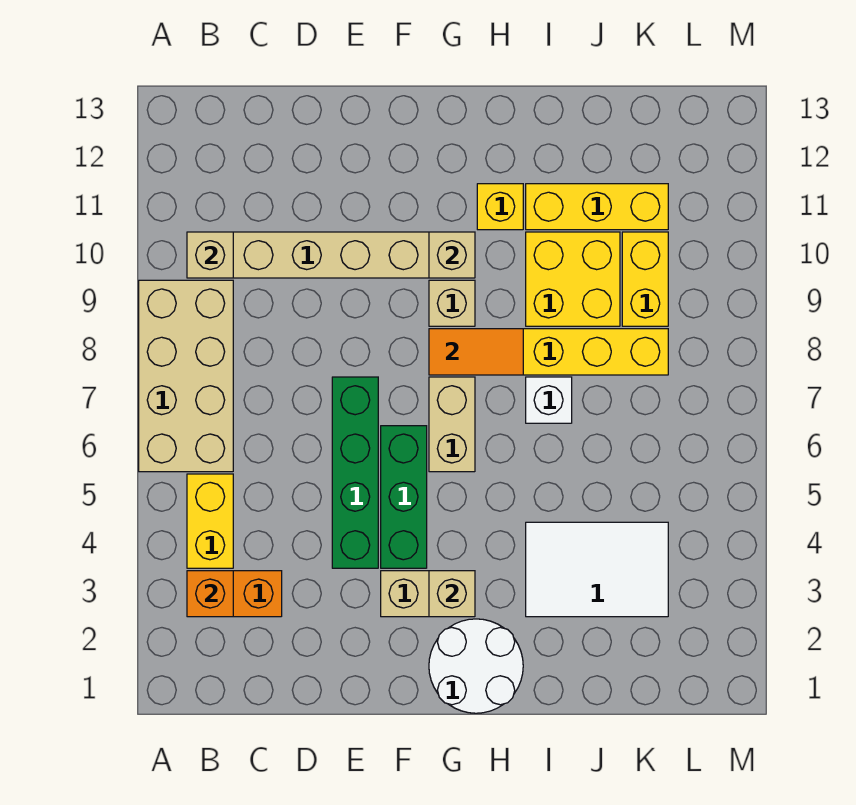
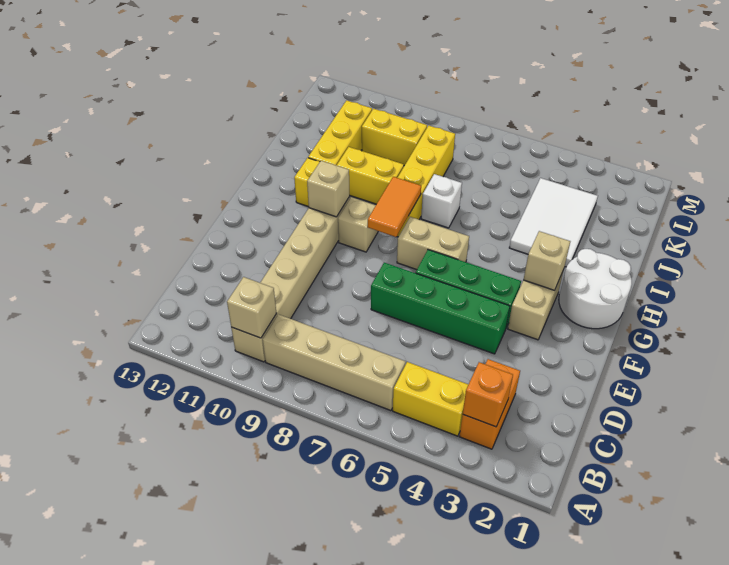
tan 2x4 brick [139,280,233,472] -> tan 1x4 brick [263,314,405,411]
yellow 2x2 brick [526,232,620,326] -> yellow 1x2 brick [337,147,404,204]

